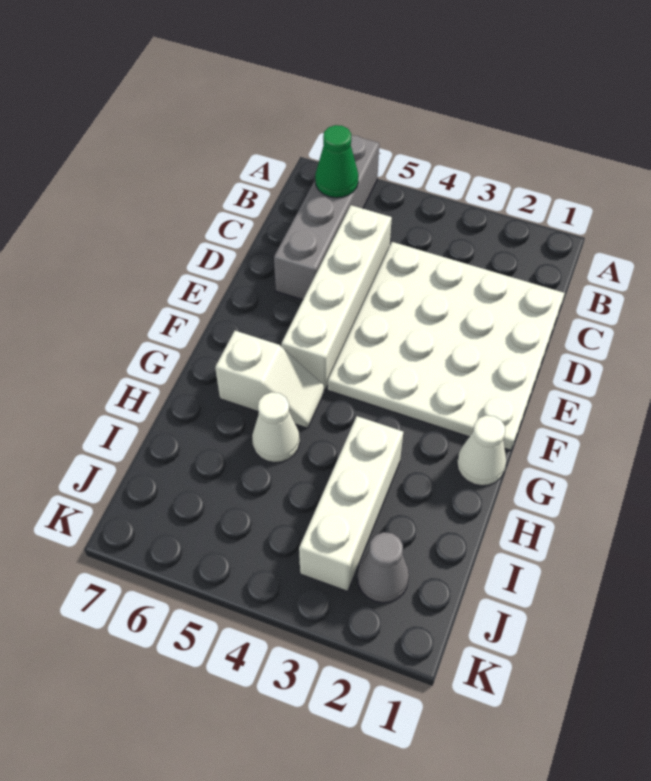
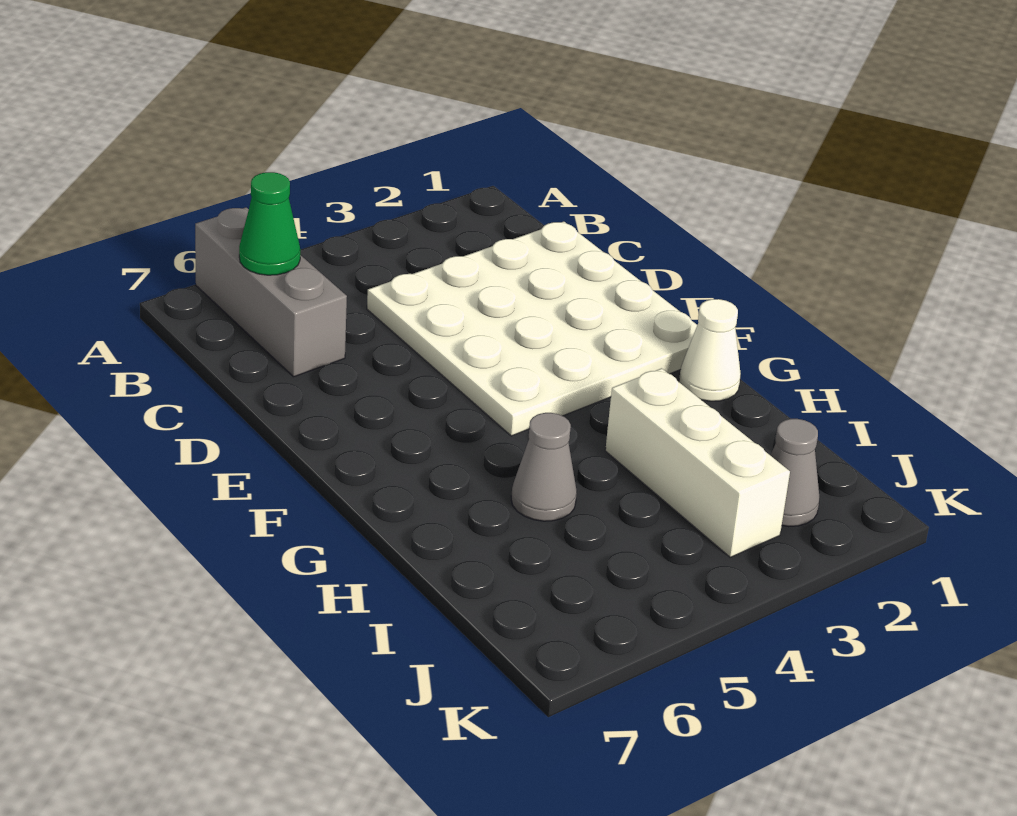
grey 1x4 brick [274,135,379,300] -> grey 1x3 brick [195,207,347,377]
white 1x4 brick [281,205,392,390] -> none
white 1x2 slope [215,331,325,428] -> none
white 1x1 cone [252,392,300,463] -> grey 1x1 cone [511,413,577,521]

